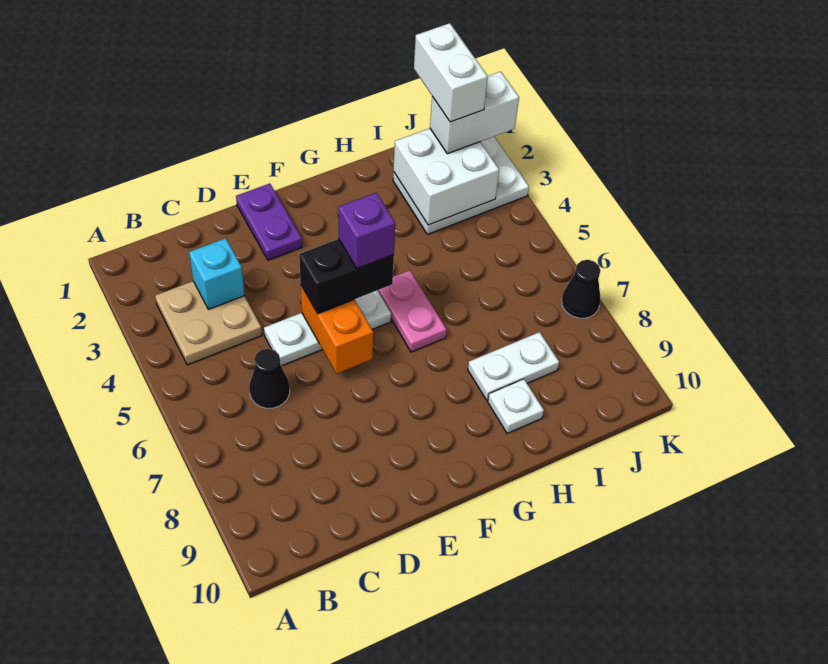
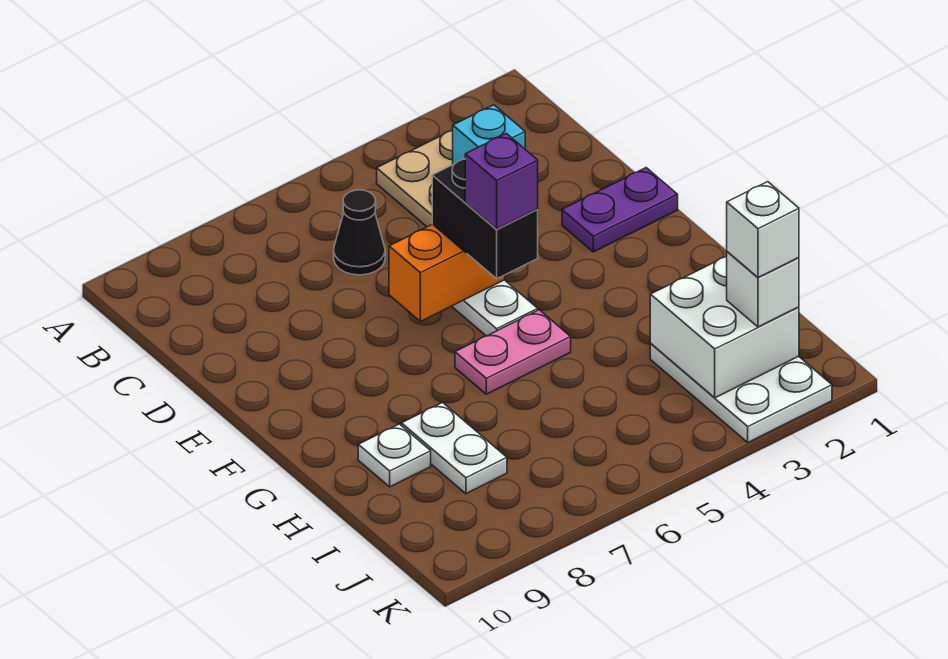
white 1x2 brick [414,23,488,122] -> white 1x1 brick [727,182,799,277]
white 1x2 brick [430,72,519,154] -> white 1x1 brick [727,252,799,327]
black 1x1 cone [562,260,601,318] -> none

